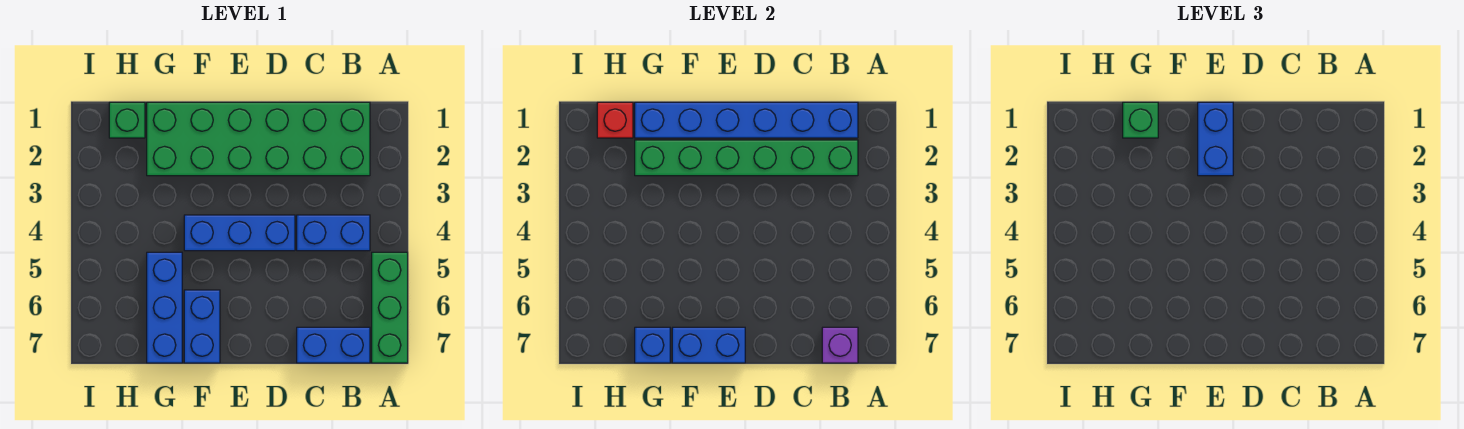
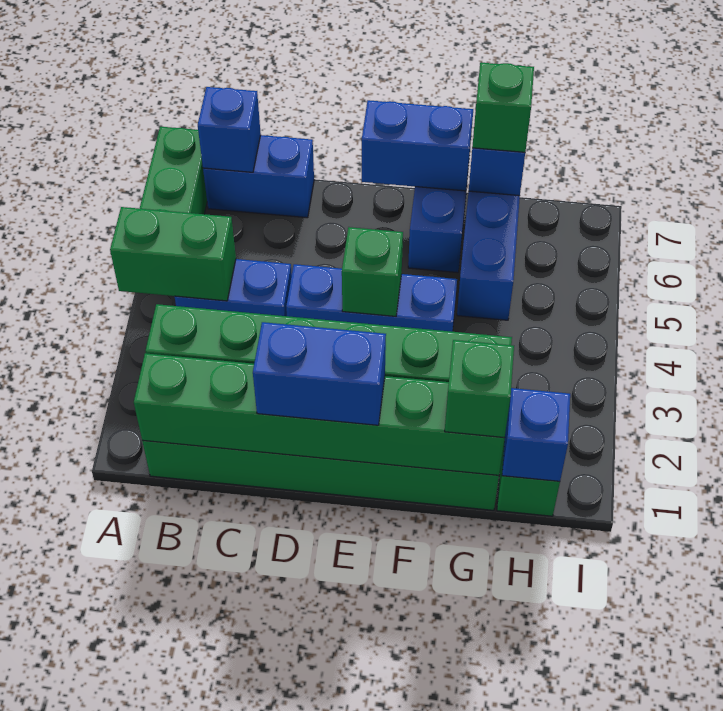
none -> green 1x2 brick [110,207,236,301]
blue 1x6 brick [635,102,858,138] -> green 1x6 brick [134,353,505,475]
purple 1x1 brick [822,327,858,363] -> blue 1x1 brick [198,87,261,172]
blue 1x2 brick [1198,102,1233,176] -> blue 1x2 brick turned to [253,322,386,425]
none -> green 1x1 brick [342,227,403,316]
none -> green 1x1 brick [472,63,534,152]
red 1x1 brick [597,102,633,138] -> blue 1x1 brick [502,388,570,481]

